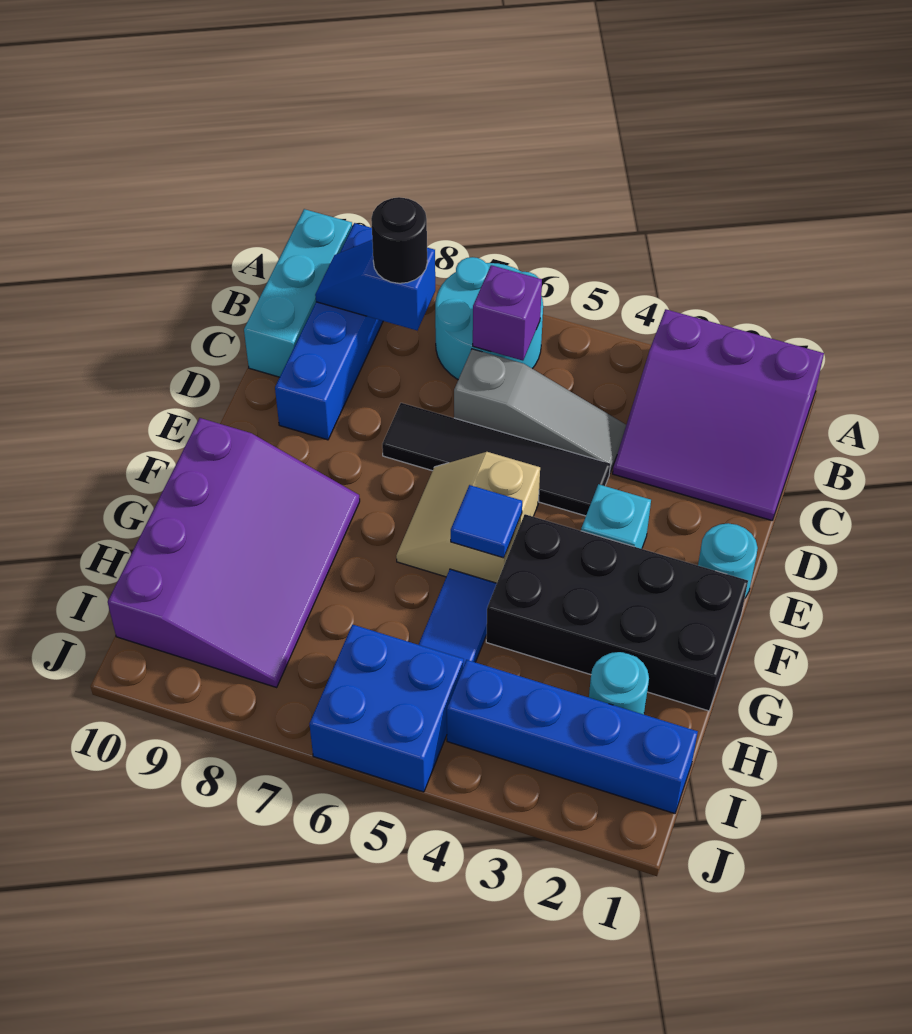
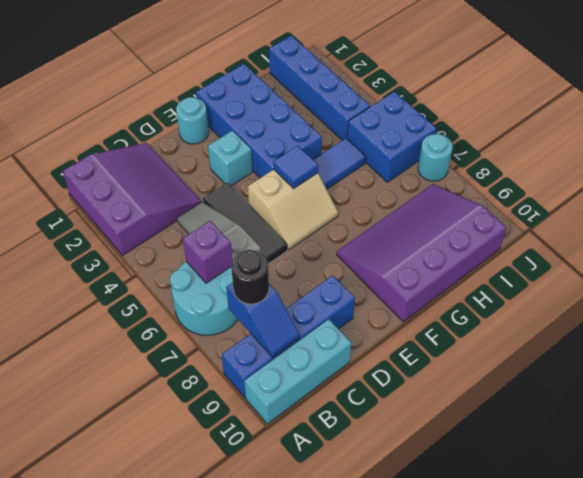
black 1x4 tile [382,403,610,516] -> black 1x3 tile [203,182,288,264]
black 2x4 brick [486,514,748,711] -> blue 2x4 brick [196,64,322,178]
cyan 1x1 round brick [589,652,649,714] -> cyan 1x1 round brick moved to [418,134,453,181]

